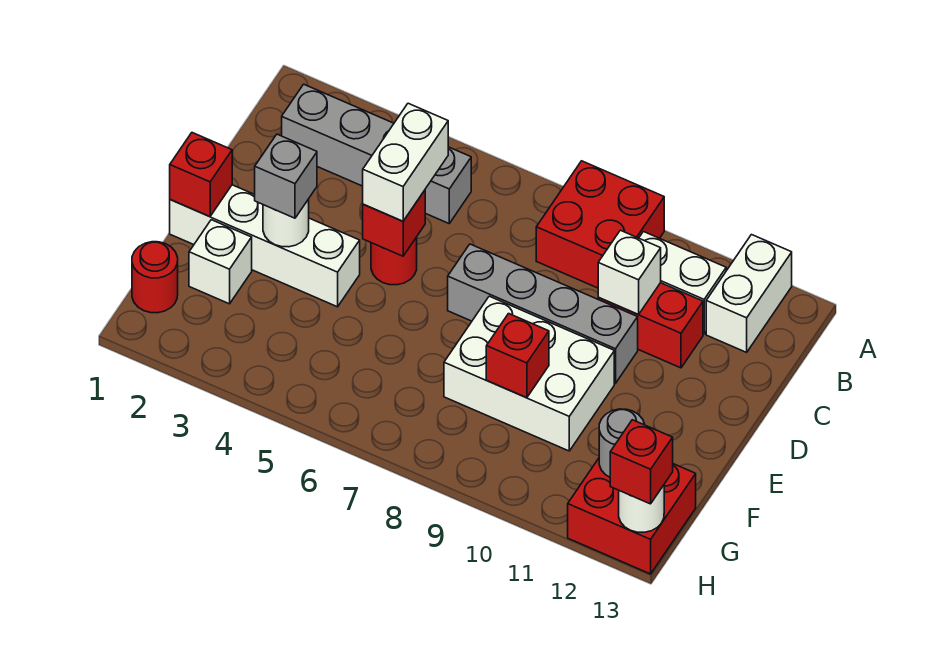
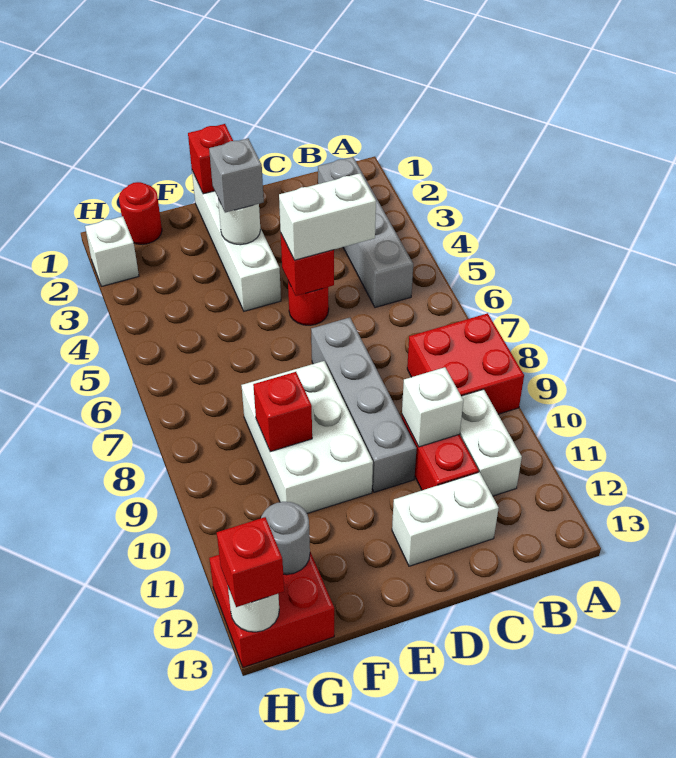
white 1x2 brick [706,235,792,352] -> white 1x2 brick moved to [392,472,498,566]
white 1x1 brick [189,220,252,304] -> white 1x1 brick moved to [85,216,139,286]

